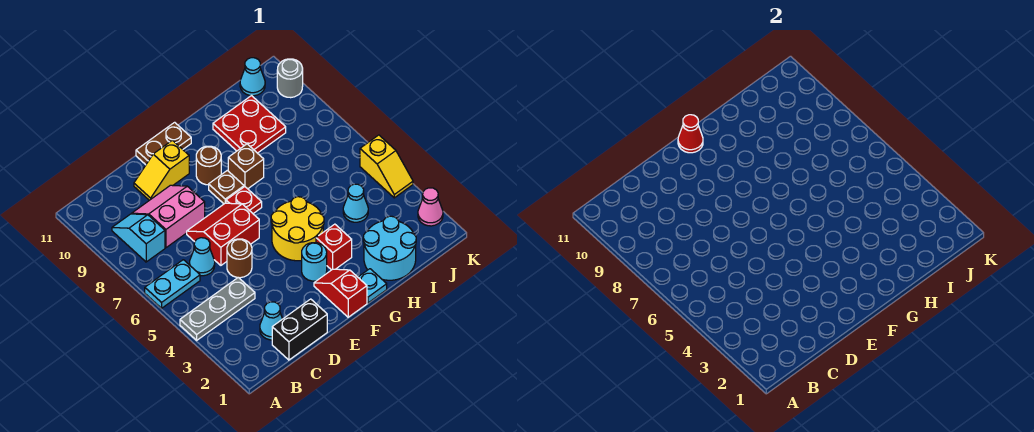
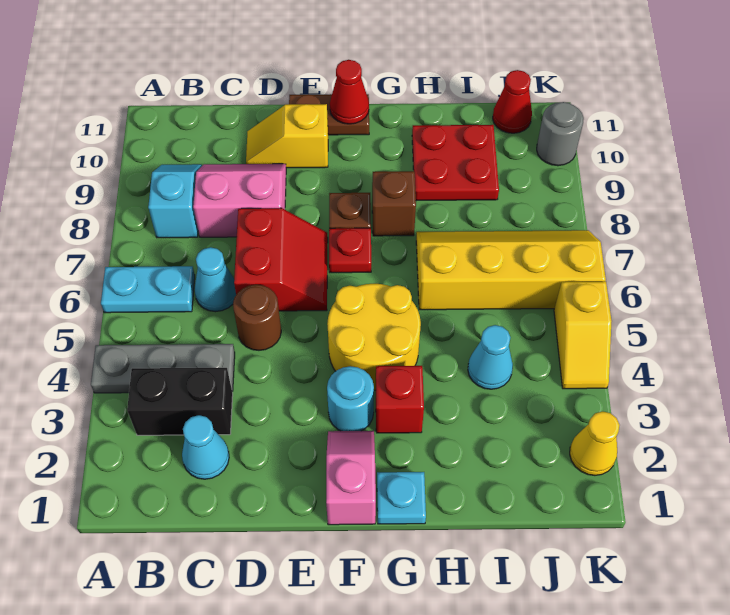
black 1x2 brick [272,299,327,360] -> black 1x2 brick moved to [127,368,233,435]
red 2x2 slope [187,203,259,265] -> red 2x2 slope turned to [234,208,328,311]
red 1x2 slope [314,269,367,317] -> pink 1x2 slope [326,431,376,525]
brown 1x1 round brick [196,146,221,185] -> none
cyan 2x2 round brick [363,216,416,280] -> none
none -> yellow 2x4 slope [416,230,606,310]
cyan 1x1 cone [240,58,265,96] -> red 1x1 cone [493,70,532,133]
pink 1x1 cone [418,188,443,226] -> yellow 1x1 cone [570,411,620,475]

